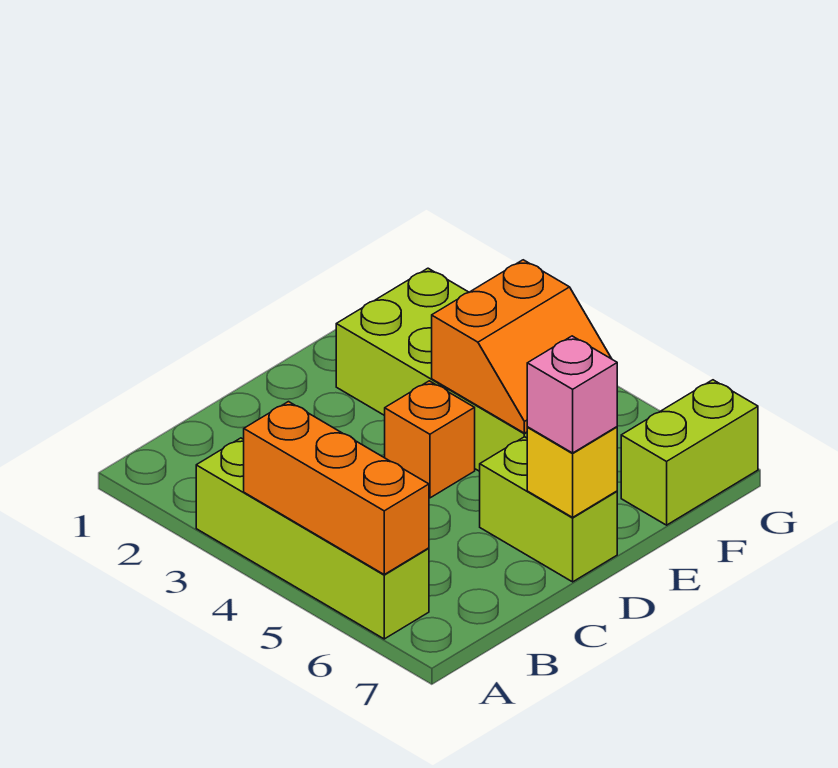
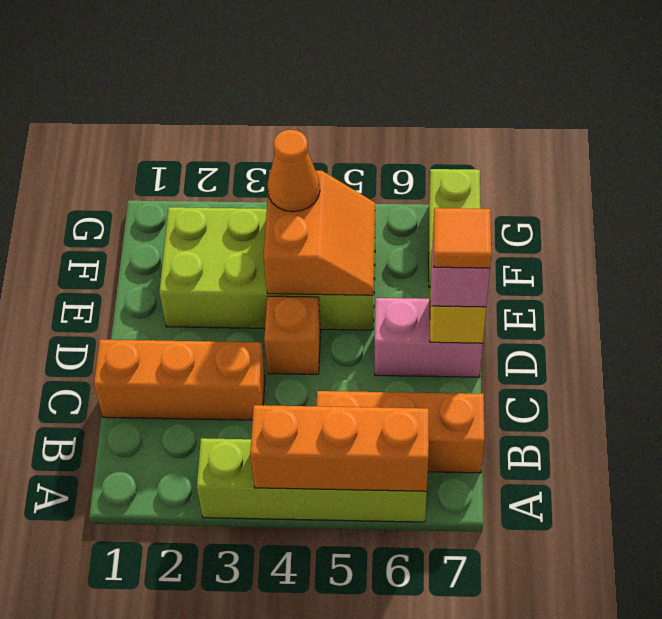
none -> orange 1x3 brick [317,391,484,473]
none -> orange 1x3 brick [94,340,265,420]
lime 1x2 brick [480,437,617,582] -> pink 1x2 brick [375,298,483,377]
none -> orange 1x1 tile [434,208,491,268]
none -> orange 1x1 cone [267,130,320,212]

